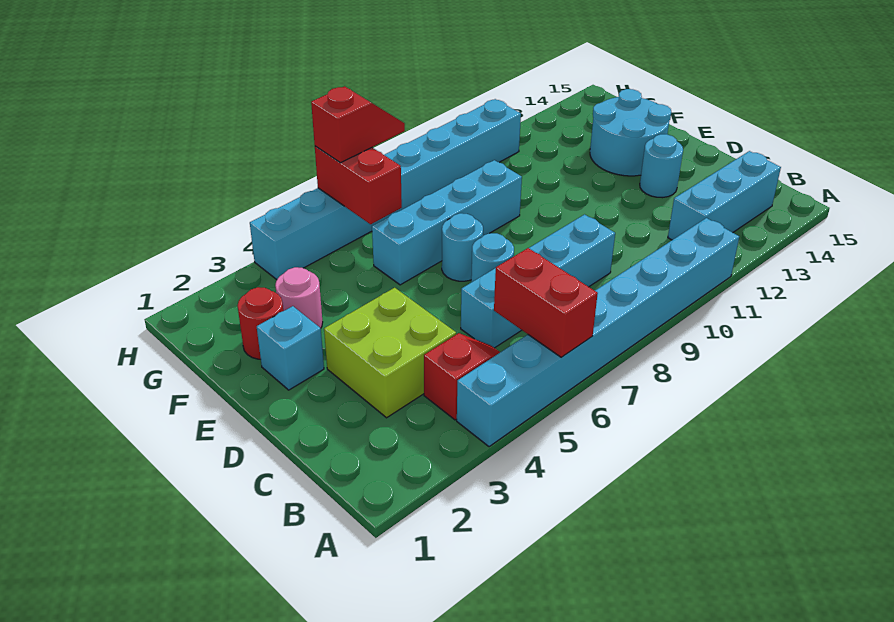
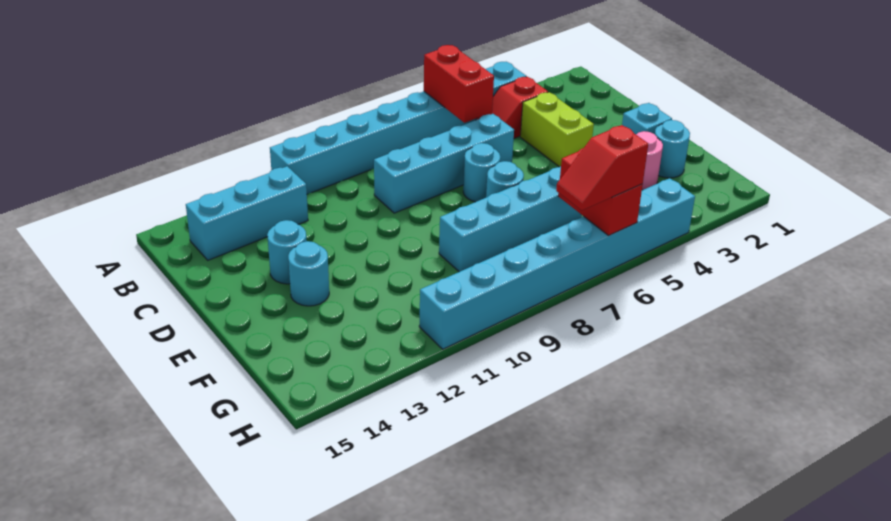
lime 2x2 brick [324,288,456,418] -> lime 1x2 brick [520,92,594,167]
cyan 2x2 round brick [590,89,671,176] -> cyan 1x1 round brick [288,241,329,306]
red 1x1 round brick [238,287,283,359] -> cyan 1x1 round brick [655,120,690,178]

